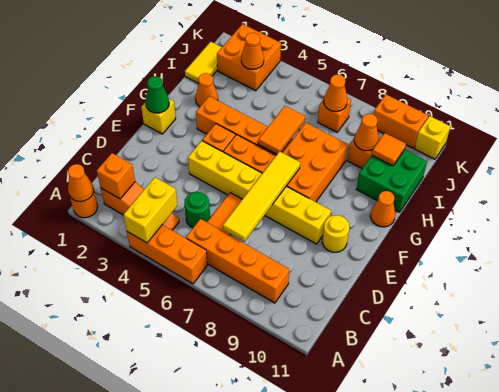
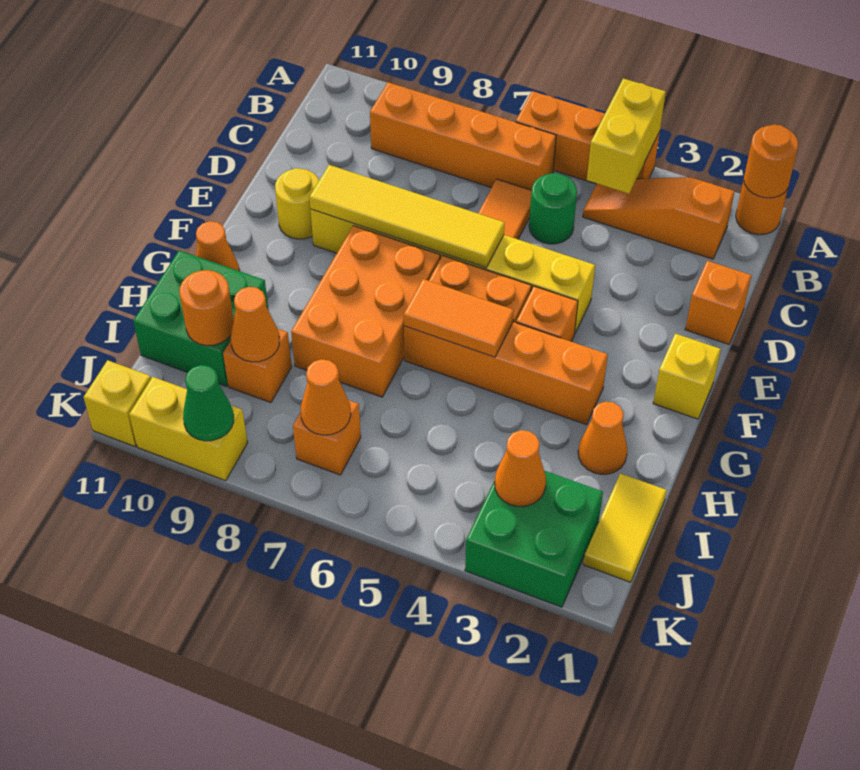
orange 1x1 cone [68,164,94,202] -> orange 1x1 round brick [744,125,799,198]
orange 1x1 brick [97,153,135,199] -> orange 1x1 brick moved to [685,261,752,344]
yellow 1x4 tile [223,151,300,242] -> yellow 1x4 tile turned to [309,165,505,268]
green 1x1 cone [145,76,169,113] -> green 1x1 cone moved to [183,365,234,441]
orange 1x2 tile [258,106,305,154] -> orange 1x2 tile turned to [404,279,514,357]
orange 1x1 tile [372,133,406,166] -> orange 1x1 round brick [180,270,234,346]
orange 2x2 brick [217,24,281,91] -> green 2x2 brick [465,471,603,607]
orange 1x2 brick [374,95,428,148] -> yellow 1x2 brick [129,377,248,481]

